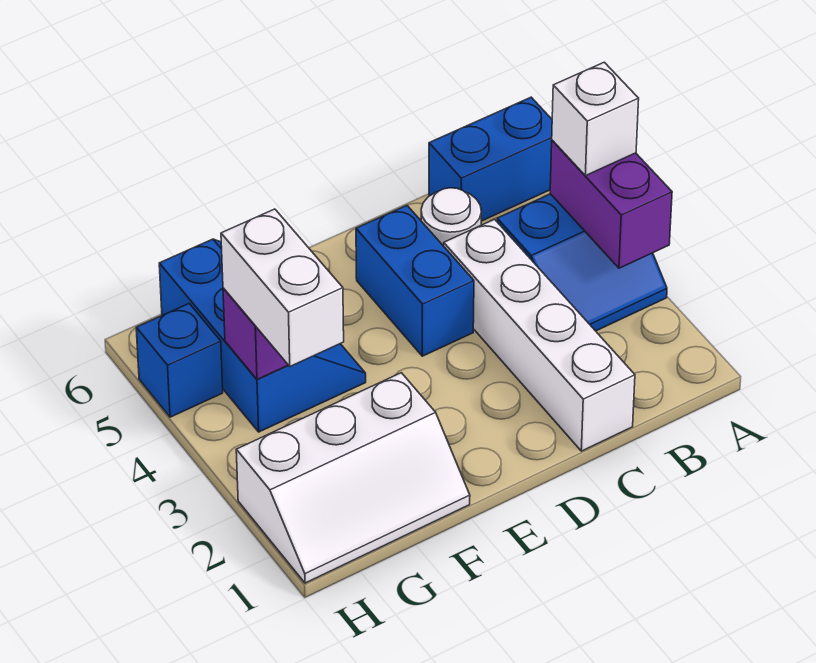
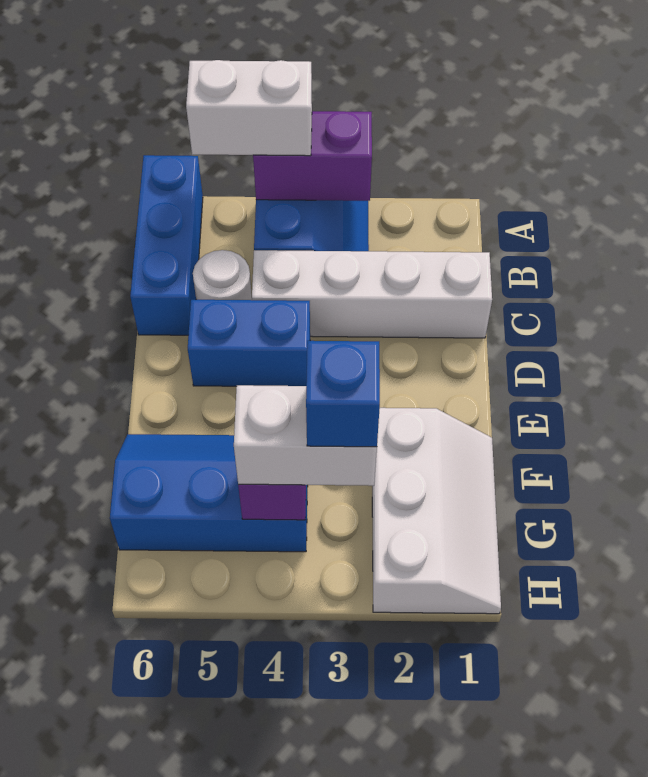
white 1x1 brick [552,62,639,176] -> white 1x2 brick [186,60,312,156]
blue 1x2 brick [429,97,552,221] -> blue 1x3 brick [130,155,203,335]
blue 1x1 brick [136,304,223,417] -> blue 1x1 brick moved to [306,341,380,447]

